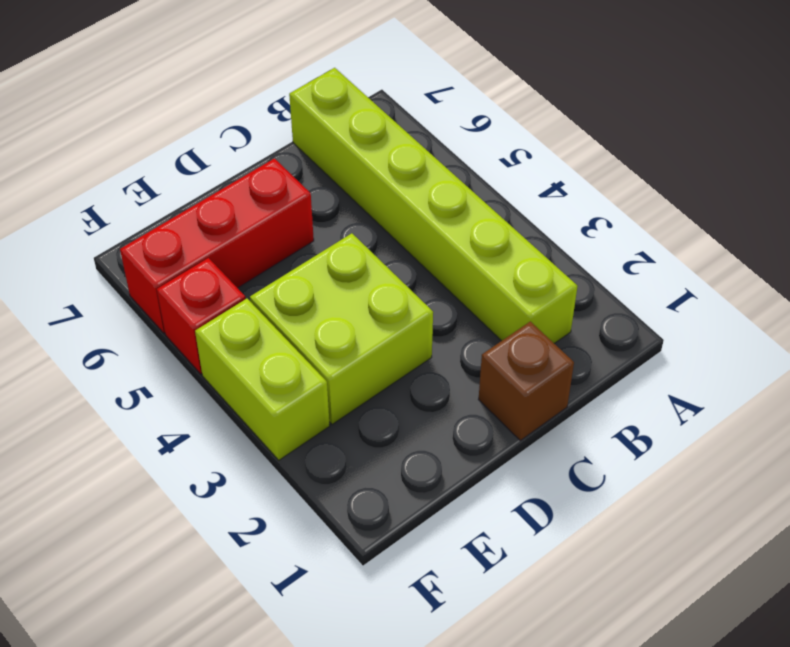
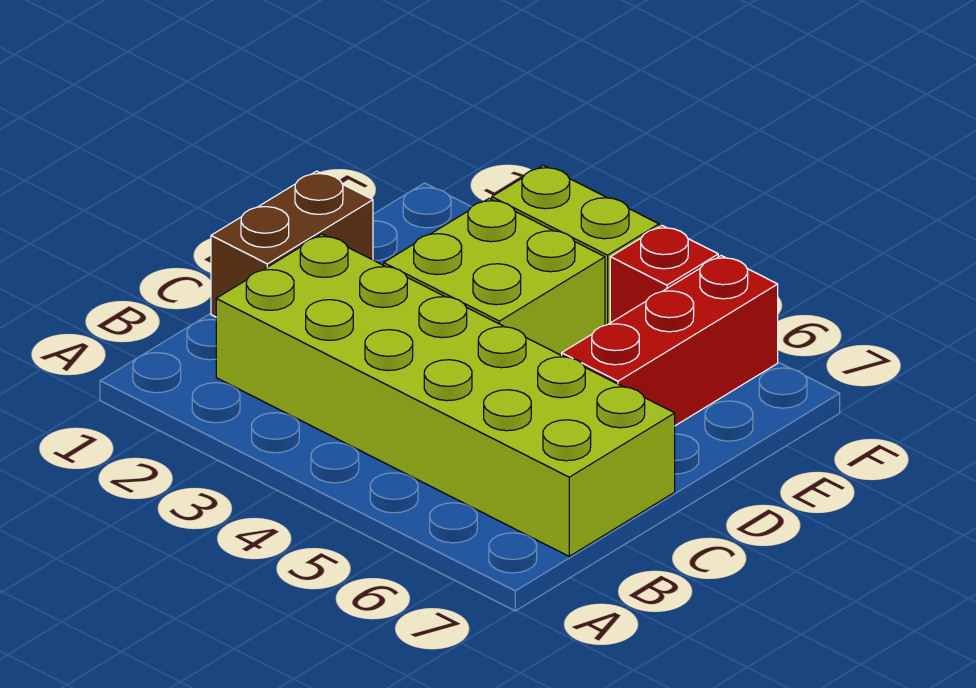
lime 1x6 brick [289,68,577,343] -> lime 2x6 brick [216,234,675,556]
brown 1x1 brick [479,321,574,440] -> brown 1x2 brick [211,171,373,317]

